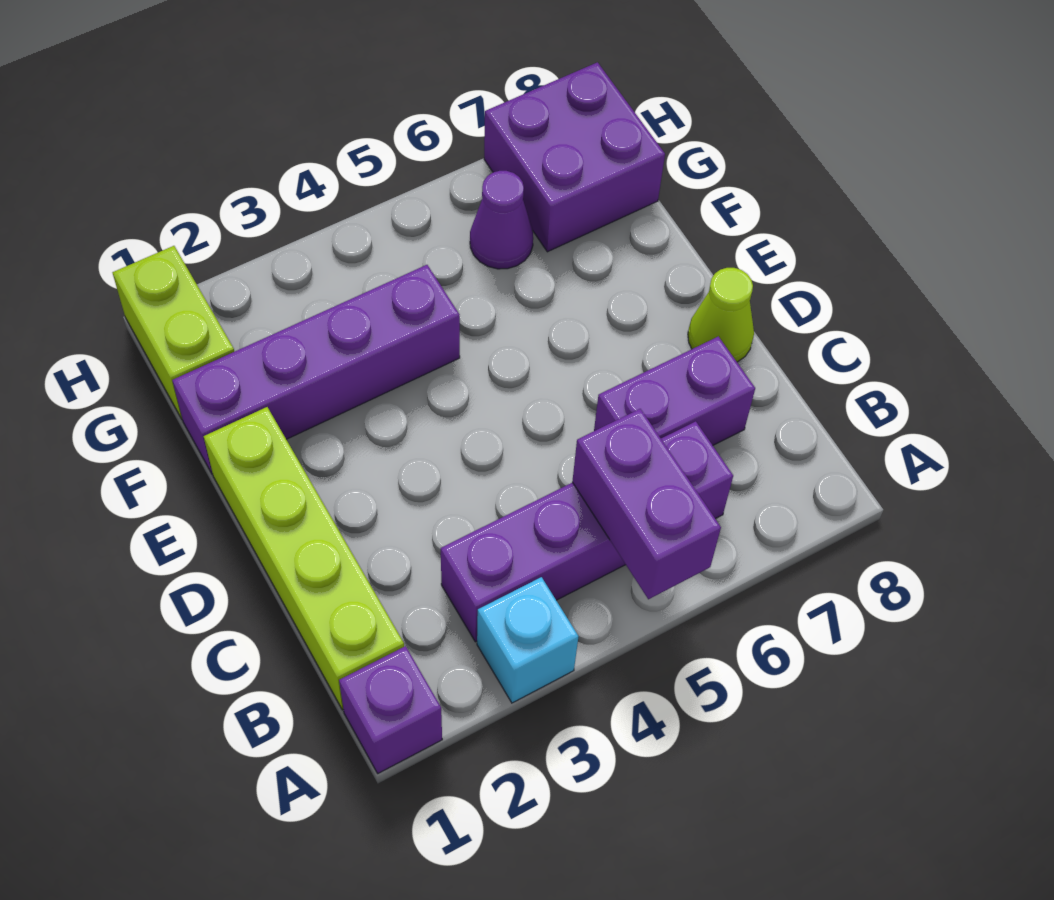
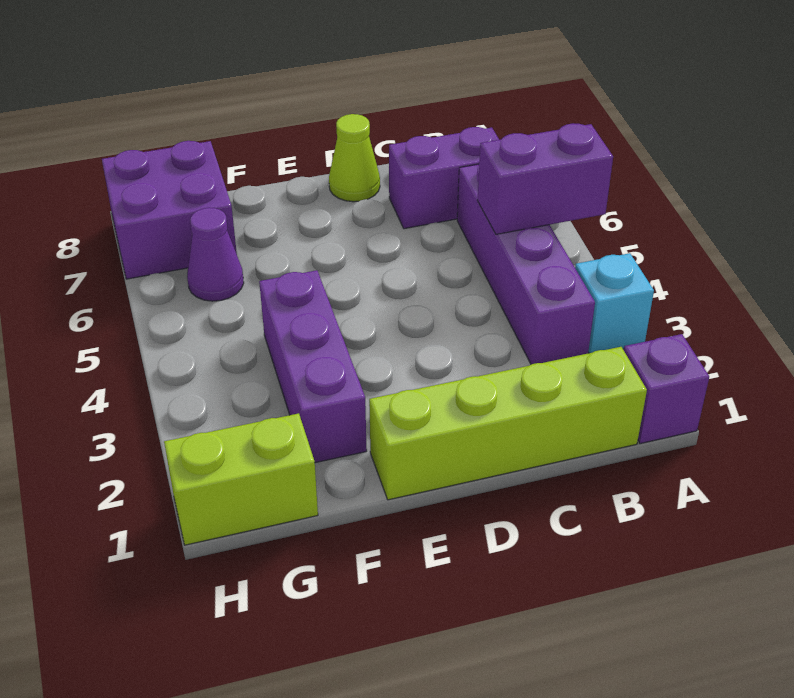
purple 1x2 brick [594,336,755,445] -> purple 1x2 brick turned to [389,127,499,229]
purple 1x4 brick [172,265,460,474] -> purple 1x3 brick [259,270,367,463]

